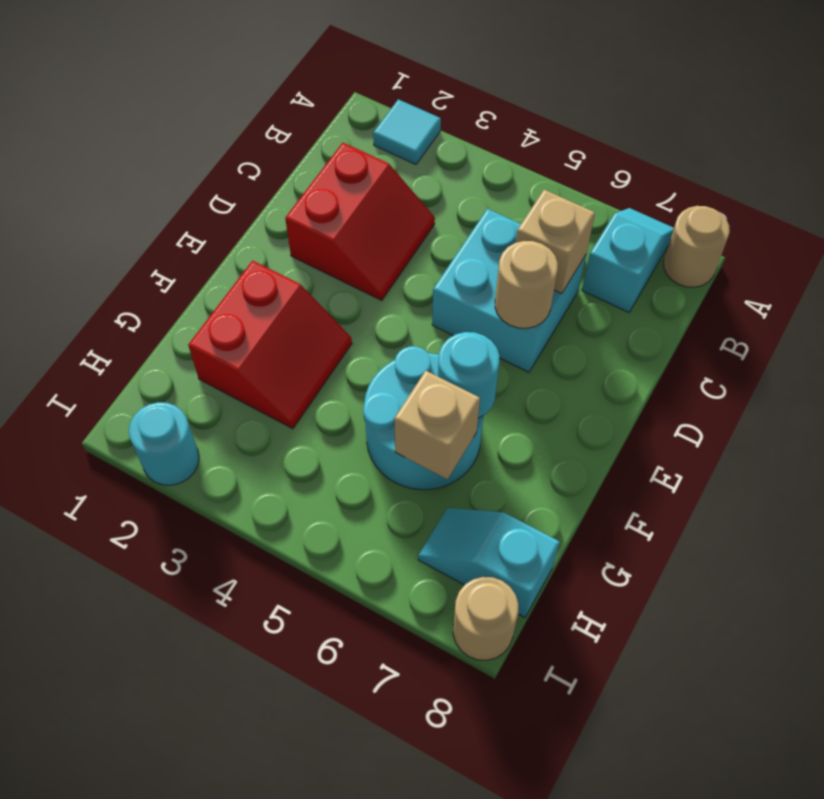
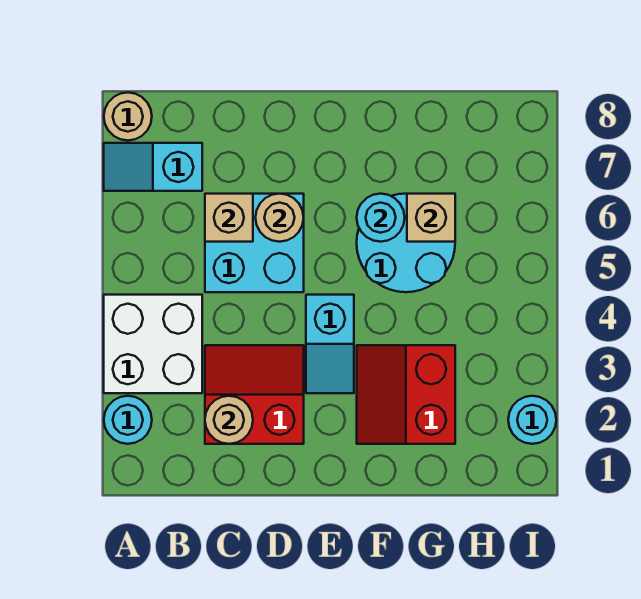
cyan 1x1 tile [373,99,441,164] -> cyan 1x1 round brick [104,396,152,444]
none -> white 2x2 brick [104,295,202,393]
red 2x2 slope [188,261,352,429] -> red 2x2 slope turned to [357,345,455,444]
cyan 1x2 slope [418,508,559,618] -> cyan 1x2 slope moved to [306,295,354,393]
tan 1x1 round brick [453,577,518,660] -> tan 1x1 round brick moved to [205,396,253,444]

